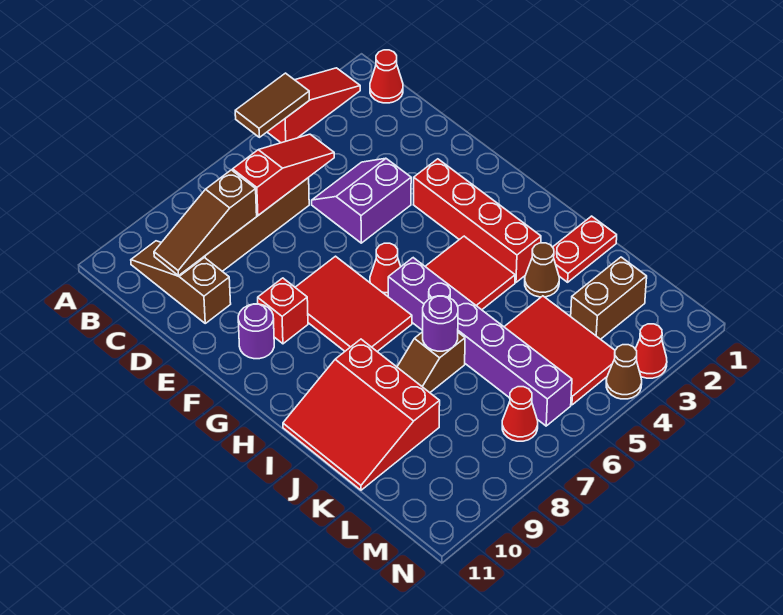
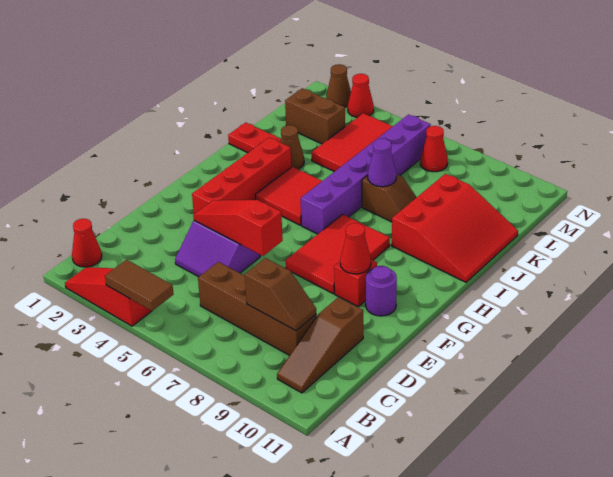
red 1x3 slope [233,134,334,215] -> red 1x3 slope moved to [193,200,283,256]
brown 1x3 slope [154,170,257,276] -> brown 1x2 slope [245,258,316,331]
red 1x1 cone [370,243,401,296] -> red 1x1 cone moved to [340,223,371,274]
purple 1x1 round brick [423,296,458,351] -> purple 1x1 cone [368,139,396,187]
brown 1x1 cone [606,345,642,399] -> brown 1x1 cone moved to [326,64,351,107]

